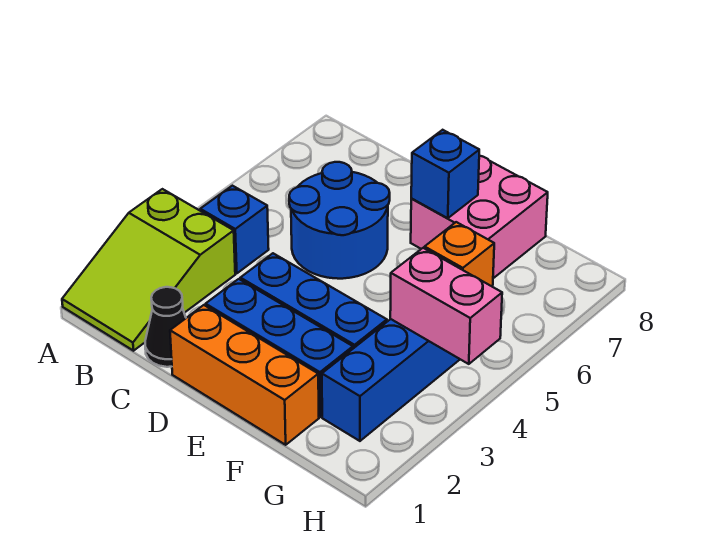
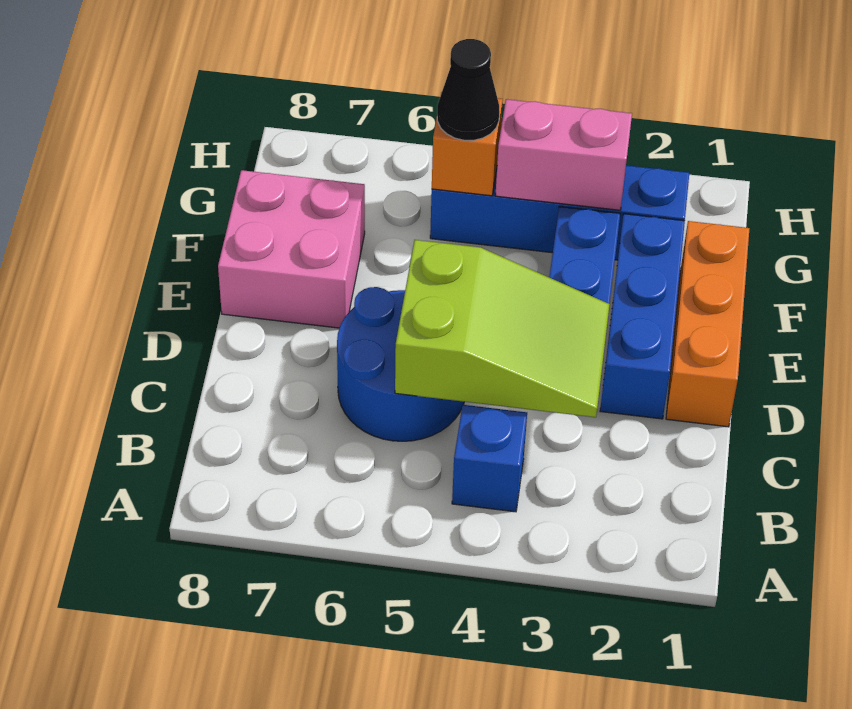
lime 2x3 slope [62,189,235,351] -> lime 2x3 slope moved to [395,240,610,417]
black 1x1 cone [145,287,186,367] -> black 1x1 cone moved to [437,39,499,140]
blue 1x1 brick [411,130,479,218] -> none
pink 1x2 brick [390,248,502,364] -> pink 1x2 brick turned to [495,99,632,210]

